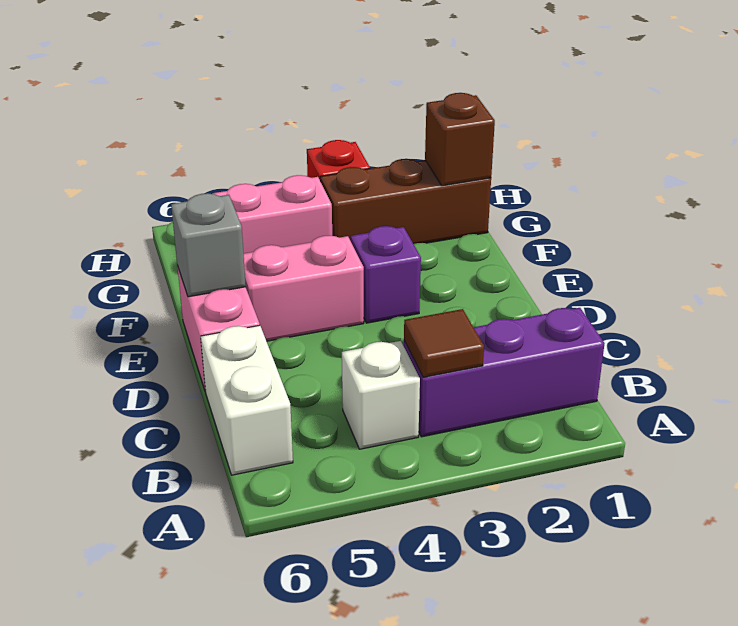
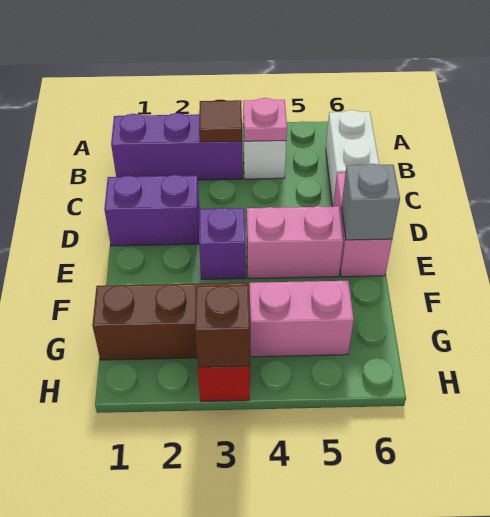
none -> pink 1x1 plate [243,98,287,141]
none -> purple 1x2 brick [104,175,199,246]
brown 1x1 brick [425,93,495,186] -> brown 1x1 brick moved to [195,285,250,367]

